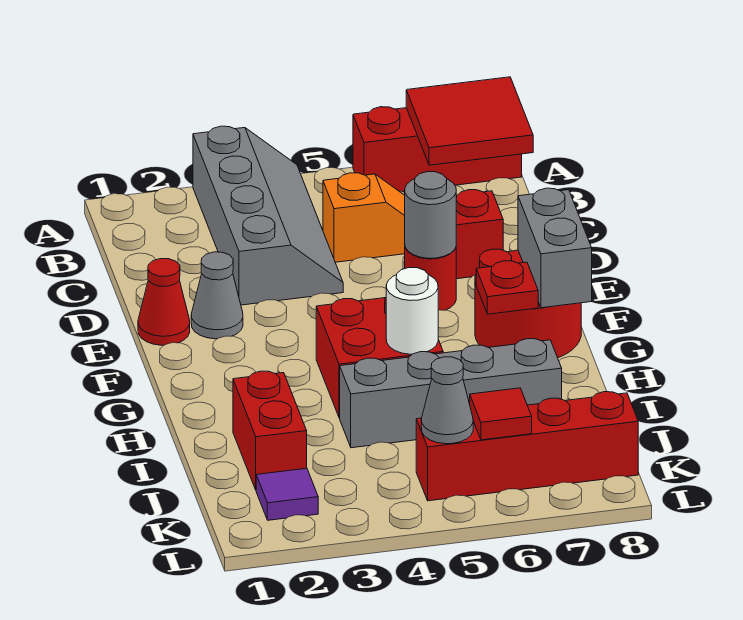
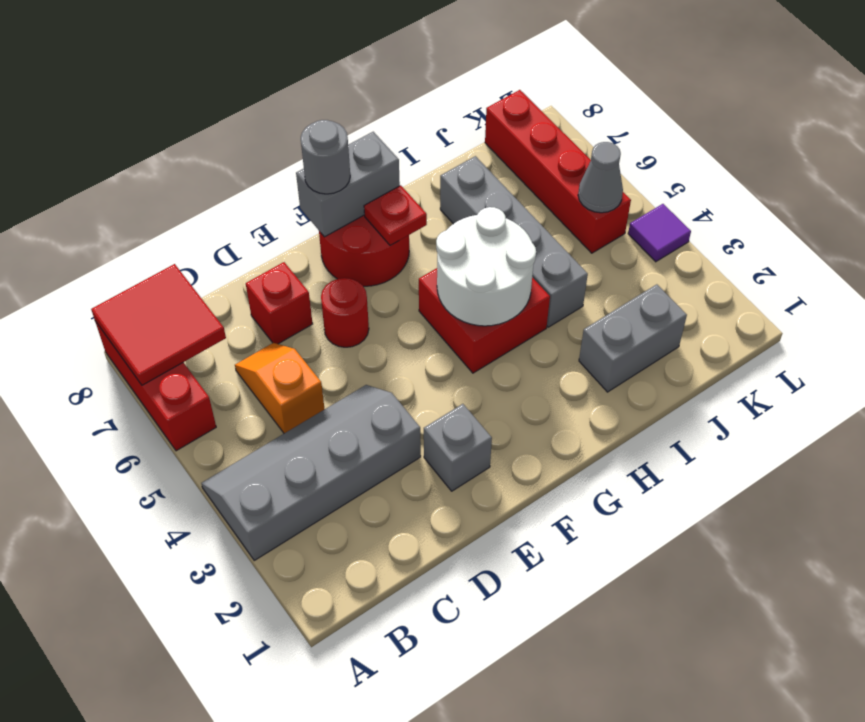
red 1x1 cone [138,259,190,345] -> none
grey 1x1 cone [191,252,243,339] -> grey 1x1 brick [424,404,492,491]
grey 1x1 round brick [405,172,456,258] -> grey 1x1 round brick moved to [301,120,350,194]
white 1x1 round brick [386,268,438,354] -> white 2x2 round brick [436,207,536,326]
red 1x2 brick [233,371,307,490] -> grey 1x2 brick [579,284,687,392]
purple 1x1 tile [256,468,318,520] -> purple 1x1 tile moved to [628,204,691,262]
red 1x1 tile [470,388,532,440] -> none

